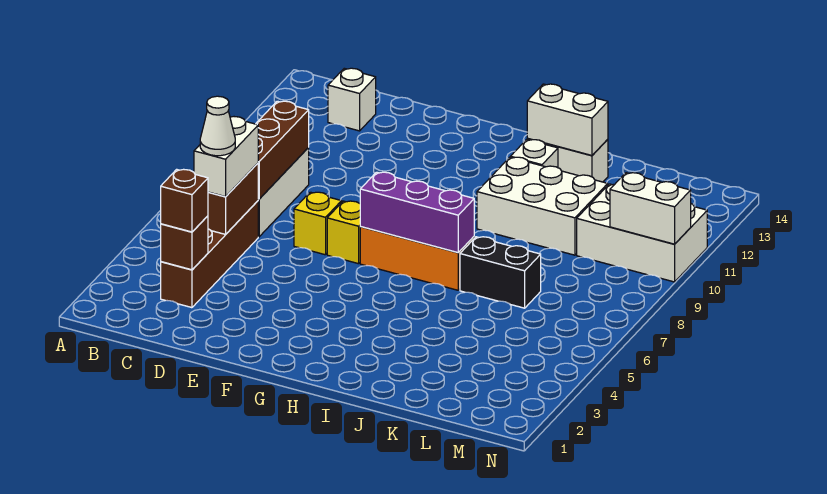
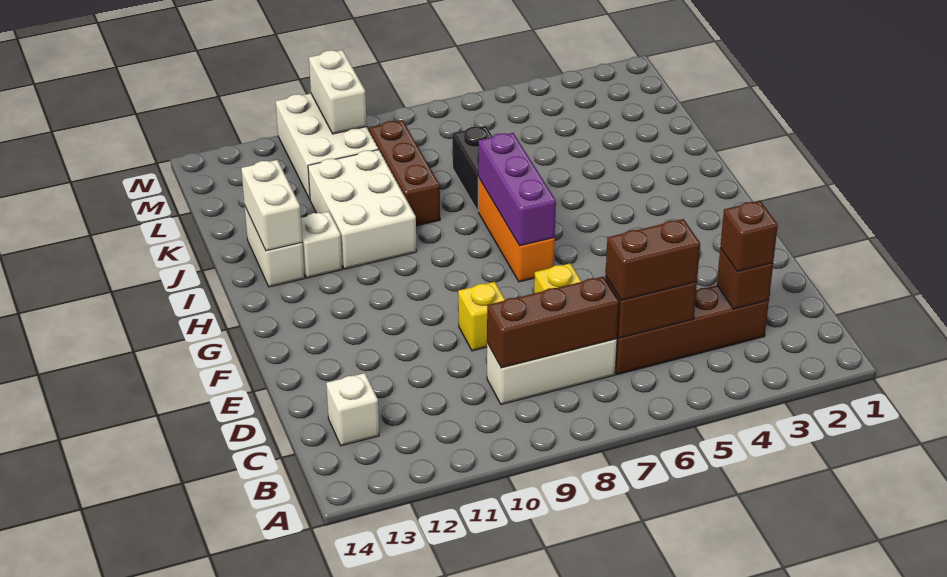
white 1x2 brick [194,117,258,197] -> brown 1x2 brick [606,219,700,300]
white 1x1 cone [200,96,235,156] -> none
yellow 1x1 brick [327,201,361,264] -> yellow 1x1 brick moved to [458,282,505,351]
none -> brown 1x3 brick [369,120,440,226]

